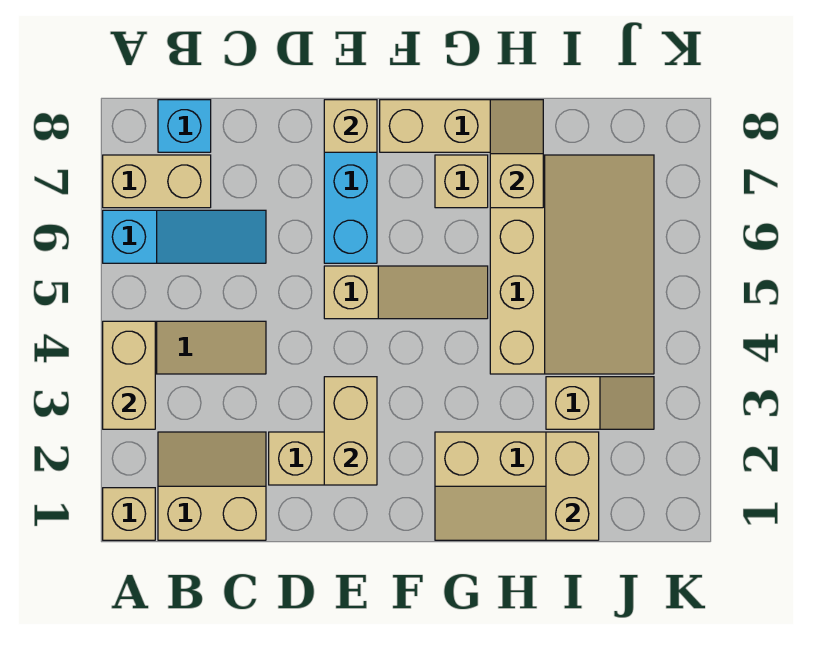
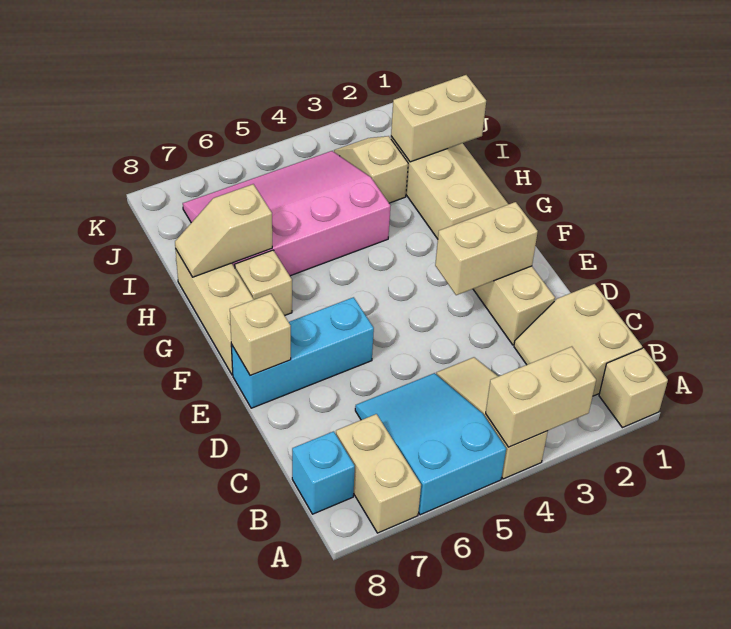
cyan 1x3 slope [103,210,266,263] -> cyan 2x3 slope [355,373,506,515]
tan 1x3 slope [324,266,488,319] -> none
tan 3x4 slope [490,155,654,374] -> pink 3x4 slope [183,151,390,276]

